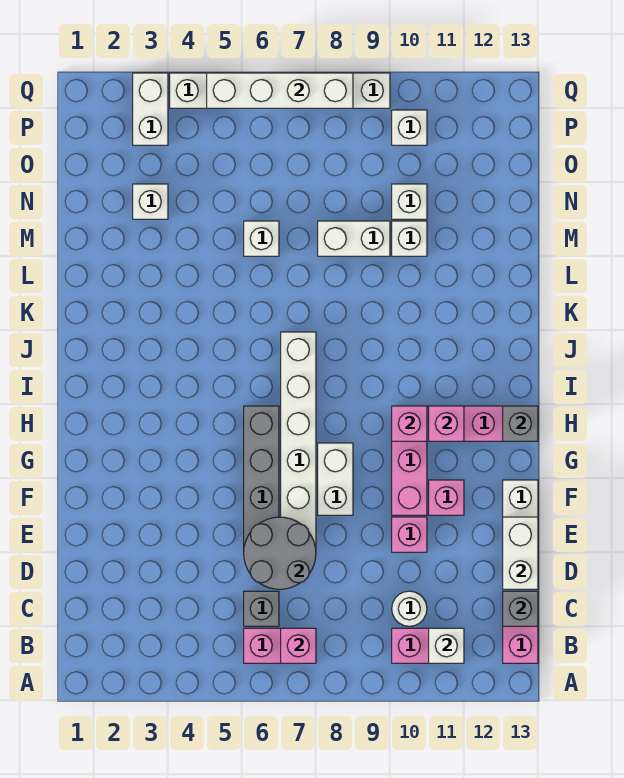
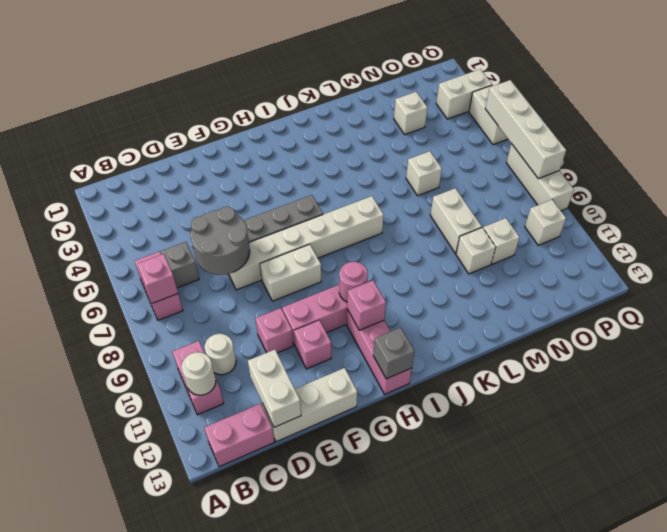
white 1x1 brick [429,628,464,663] -> white 1x1 round brick [182,352,216,395]
grey 1x1 brick [503,591,538,626] -> none
white 1x2 brick [503,517,538,589] -> white 1x2 brick turned to [248,350,301,427]
pink 1x1 brick [392,406,427,441] -> pink 1x1 round brick [339,262,368,302]

